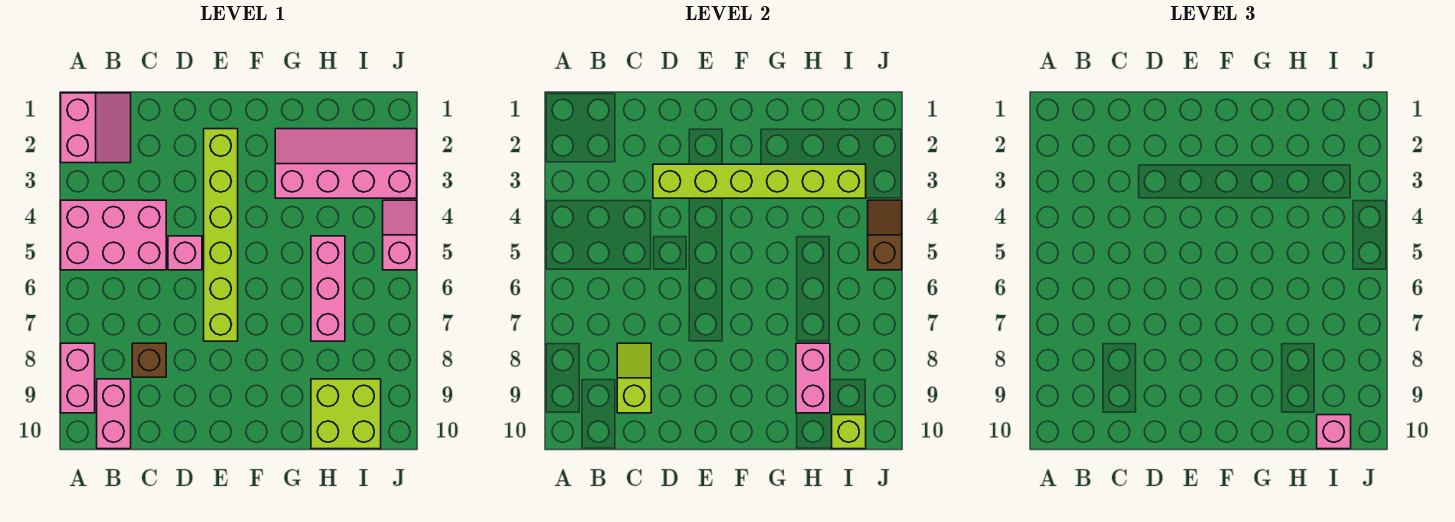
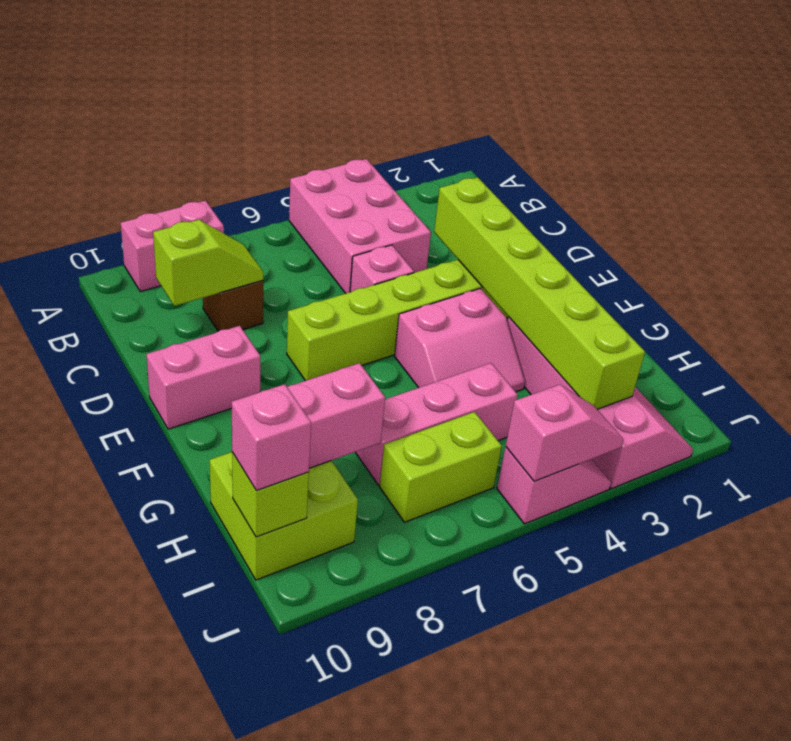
pink 2x2 slope [61,93,131,163] -> pink 2x2 slope moved to [395,288,525,392]
pink 1x2 brick [97,379,131,449] -> pink 1x2 brick moved to [146,326,260,429]
none -> lime 1x2 brick [380,412,502,522]
brown 1x2 slope [868,200,902,270] -> pink 1x2 slope [506,385,624,481]

